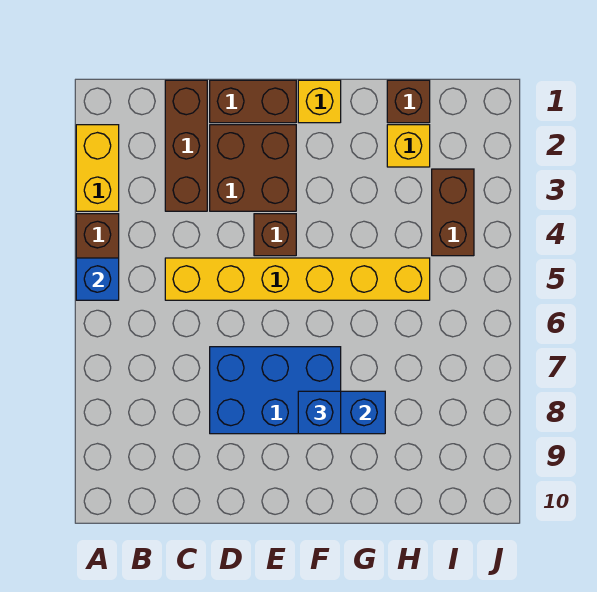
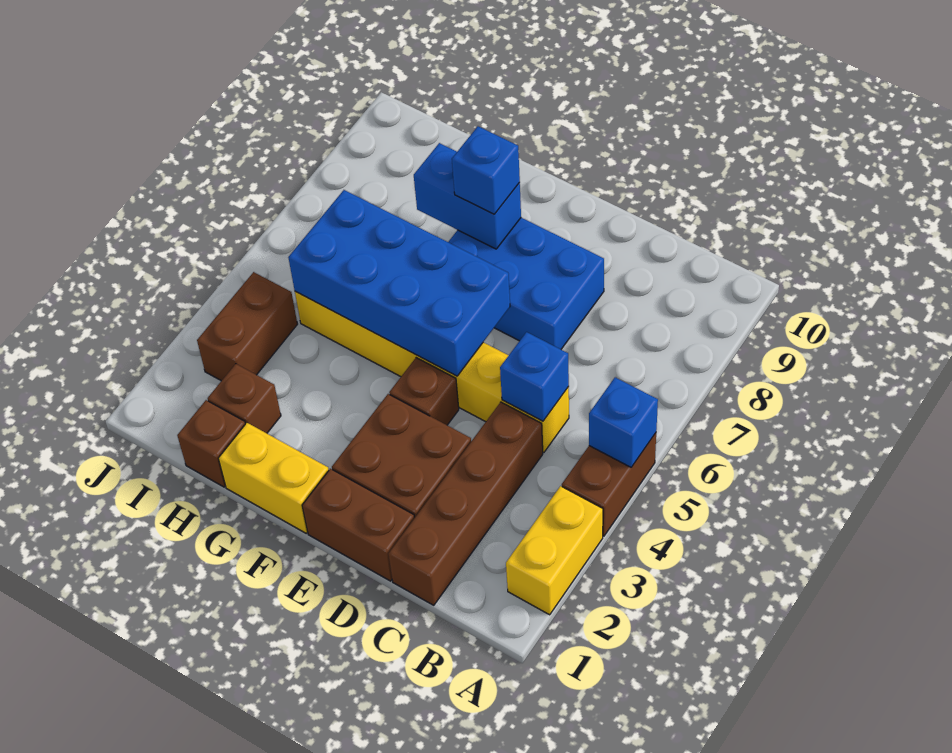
brown 1x3 brick [165,80,207,211] -> brown 1x4 brick [388,402,543,605]
none -> blue 1x1 brick [500,332,569,421]
none -> blue 2x4 brick [288,190,510,376]
yellow 1x1 brick [298,80,341,123] -> yellow 1x2 brick [218,423,329,533]
yellow 1x1 brick [387,125,430,167] -> brown 1x1 brick [208,364,281,433]

